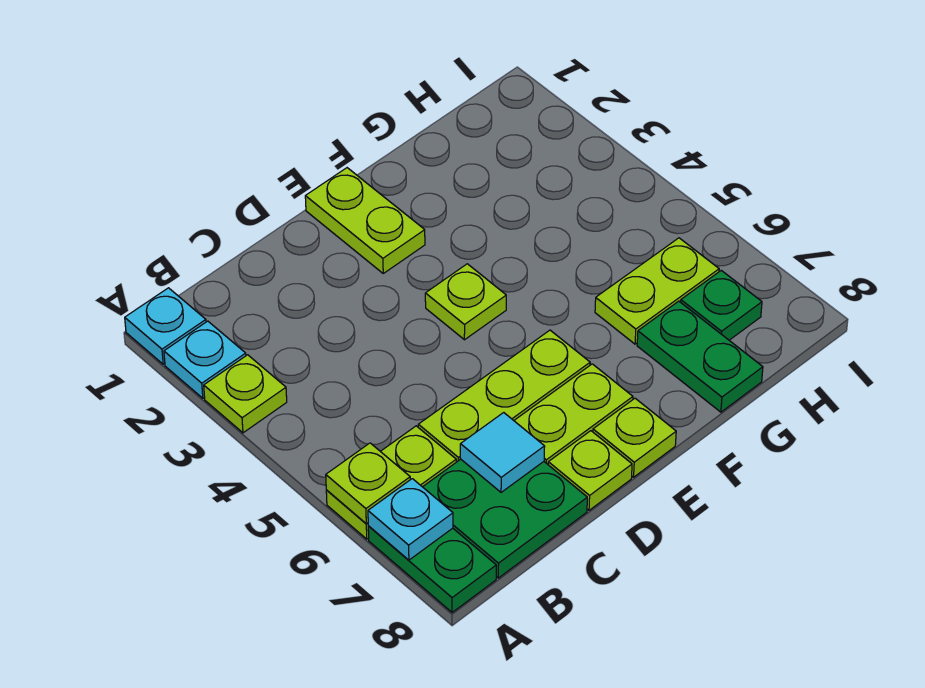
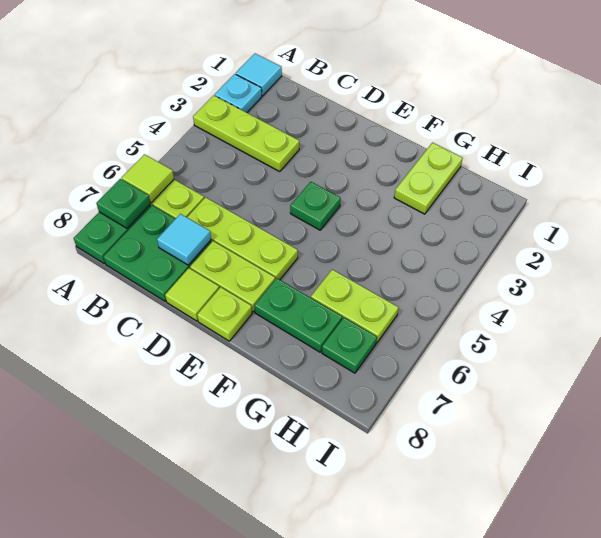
cyan 1x1 plate [125,288,206,364] -> cyan 1x1 tile [236,54,282,96]
lime 1x1 plate [204,355,287,433] -> lime 1x3 plate [193,95,299,171]
lime 1x1 plate [326,443,410,524] -> lime 1x1 tile [122,154,174,203]
cyan 1x1 plate [368,479,453,560] -> green 1x1 plate [96,179,150,228]
lime 1x1 plate [548,431,632,510] -> lime 1x1 tile [165,268,219,321]
lime 1x2 plate [305,168,425,273] -> lime 1x2 plate moved to [394,143,463,214]
lime 1x1 plate [425,264,506,340] -> green 1x1 plate [290,182,341,230]
green 1x2 plate [637,301,763,412] -> green 1x2 plate turned to [254,278,342,352]

